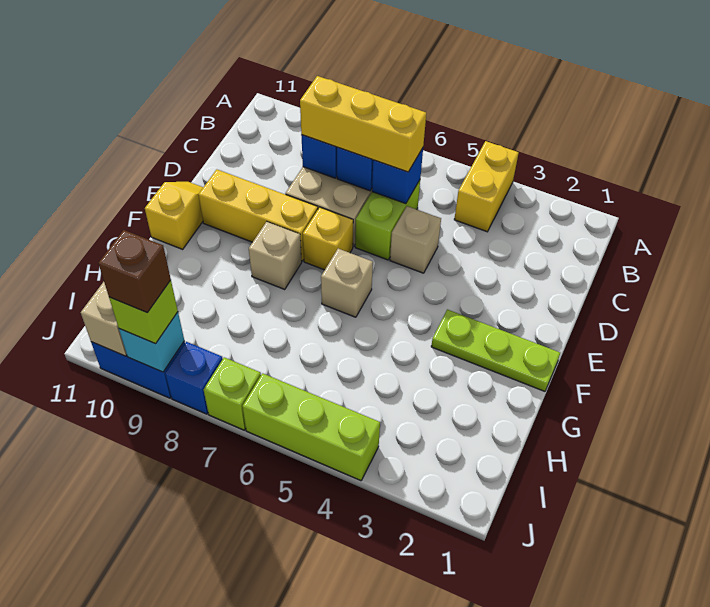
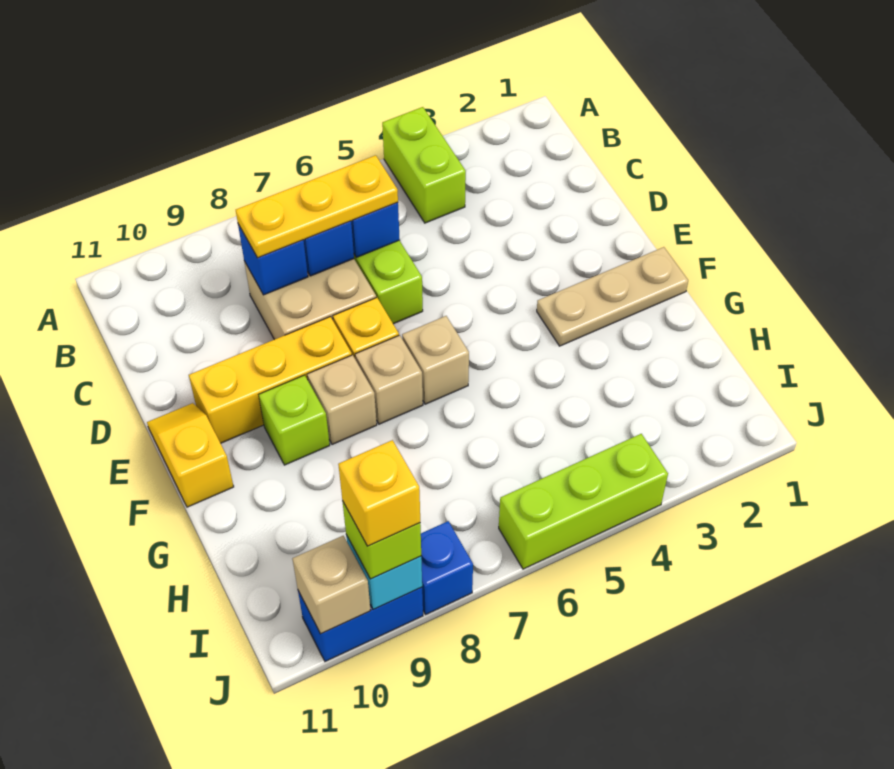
yellow 1x2 brick [454,141,519,232] -> lime 1x2 brick [382,107,466,223]
yellow 1x3 brick [300,76,426,172] -> yellow 1x3 plate [236,155,398,258]
tan 1x1 brick [390,206,441,273] -> tan 1x1 brick moved to [355,335,423,424]
lime 1x3 plate [431,309,560,391] -> tan 1x3 plate [537,247,688,346]
lime 1x1 brick [204,357,261,430] -> lime 1x1 brick moved to [259,375,330,465]
brown 1x1 brick [98,230,171,313] -> yellow 1x1 brick [338,440,420,546]

